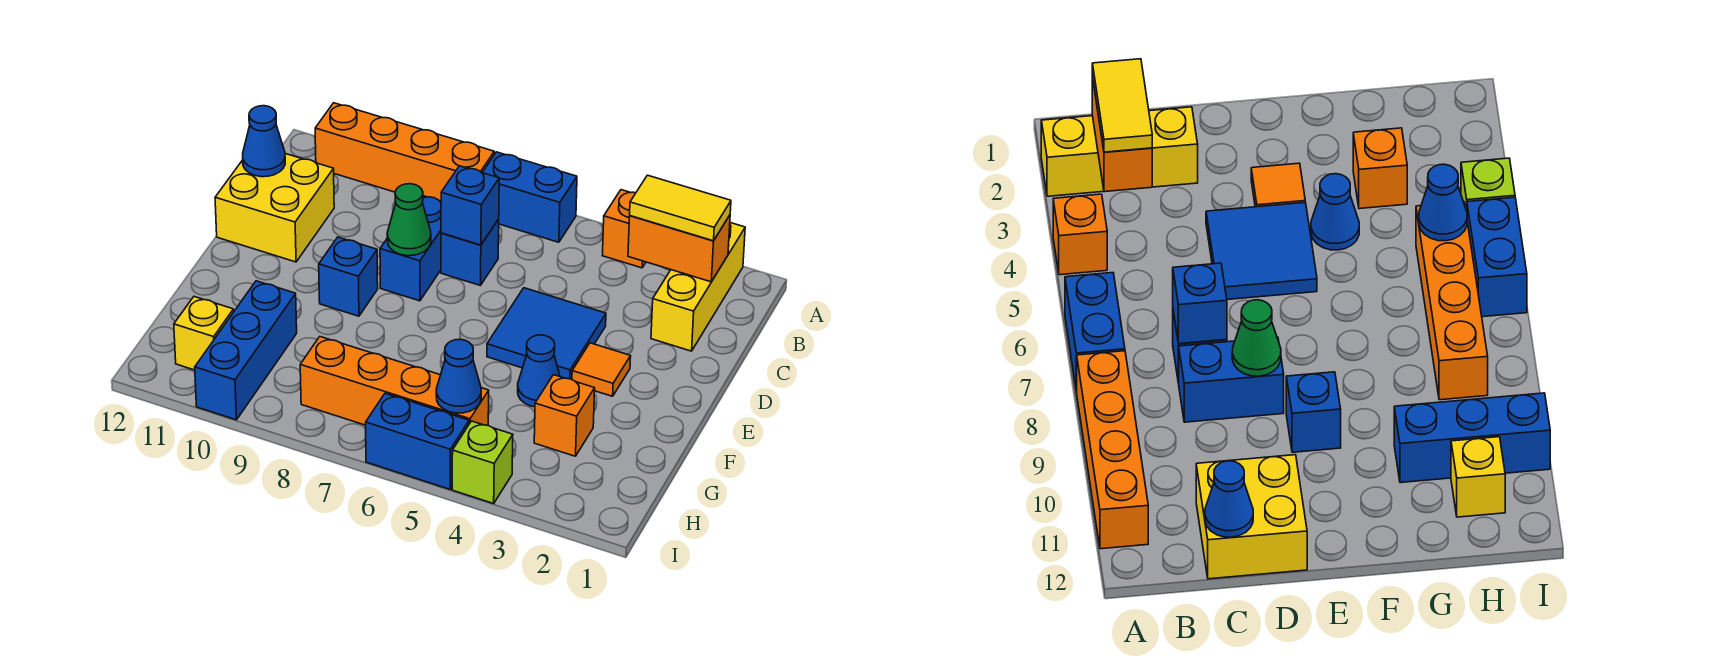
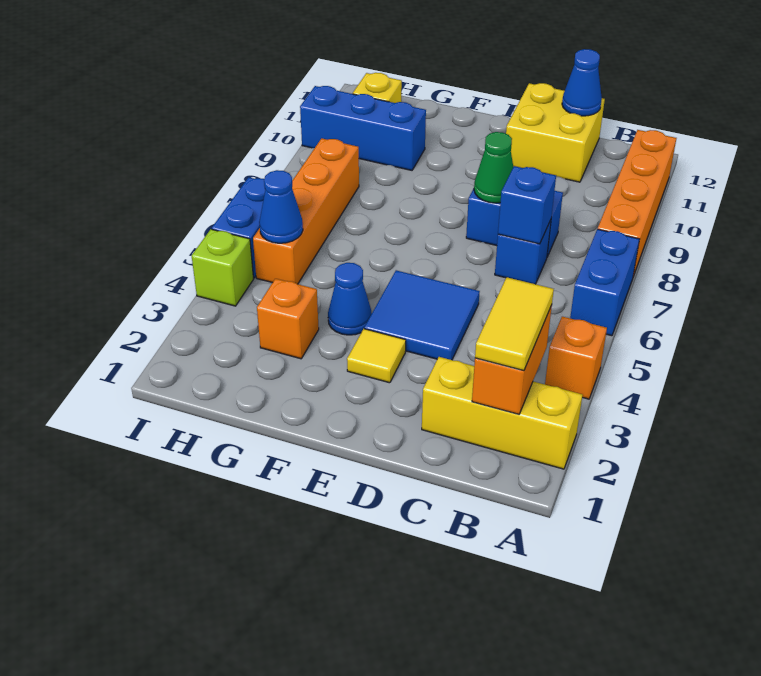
orange 1x1 tile [572,343,631,396] -> yellow 1x1 tile [347,329,406,383]
blue 1x1 brick [319,237,378,316] -> none

